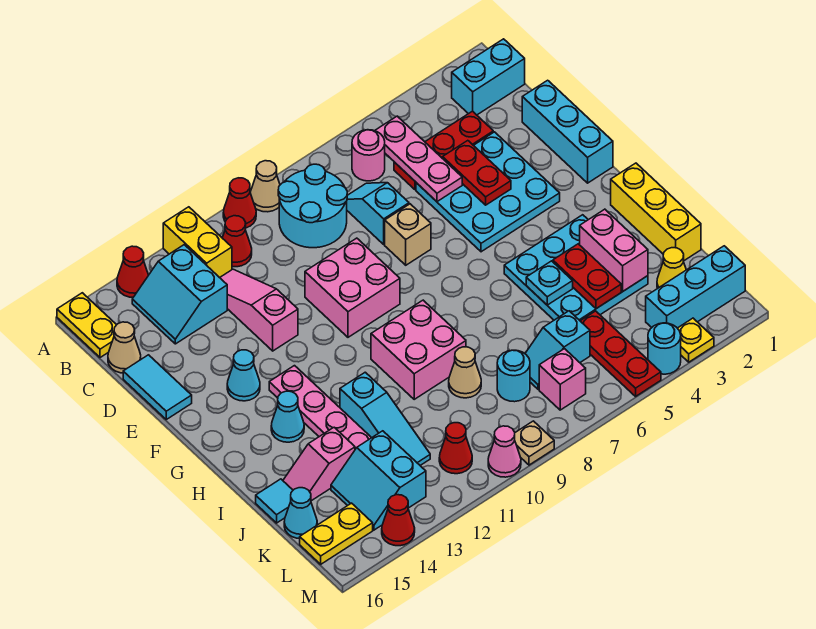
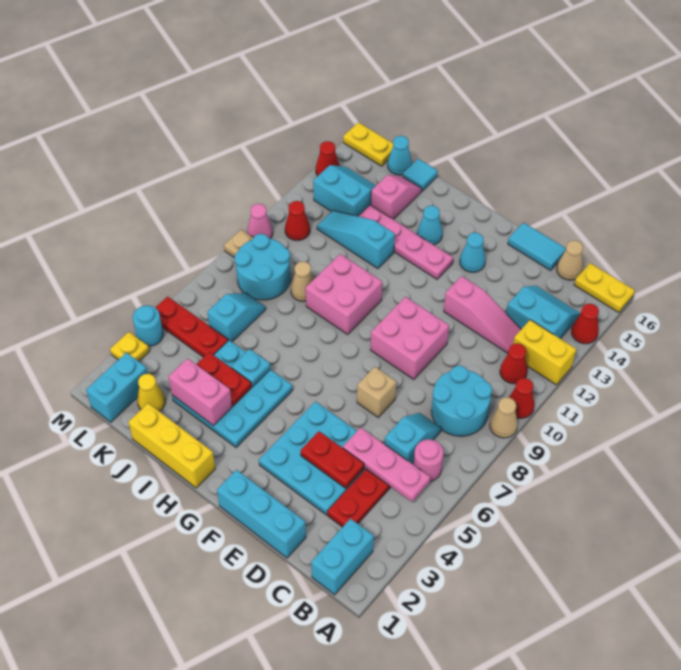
cyan 1x2 slope [347,183,409,244] -> cyan 1x2 slope turned to [385,413,442,463]
cyan 1x1 round brick [497,350,530,402] -> cyan 2x2 round brick [235,234,290,300]
cyan 1x3 brick [646,246,745,328] -> cyan 1x2 brick [86,353,148,422]
pink 1x1 brick [539,349,586,410] -> none
yellow 1x2 plate [300,503,373,564] -> yellow 1x2 plate turned to [343,122,393,166]

